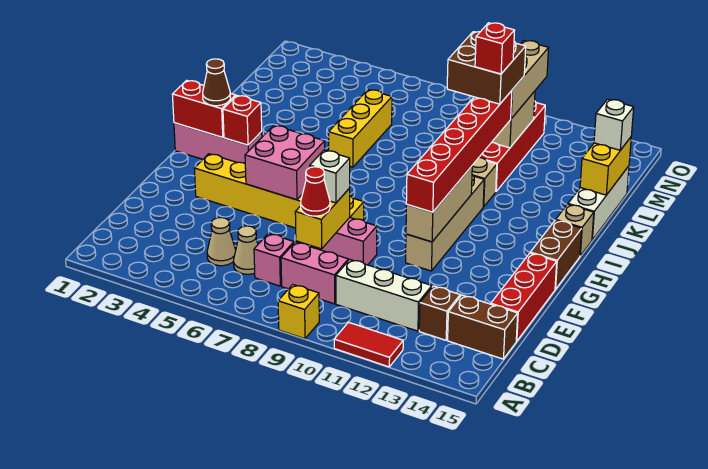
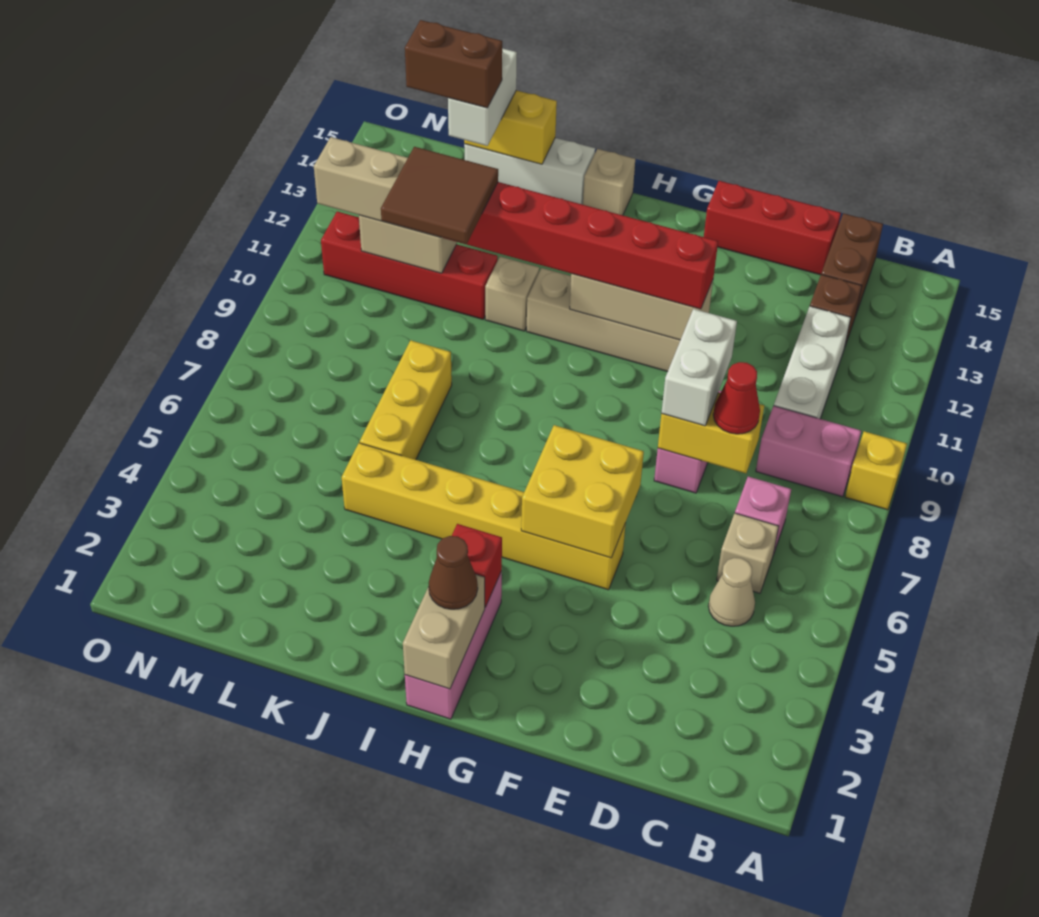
red 1x2 tile [334,322,403,367] -> none
tan 1x1 cone [234,226,258,274] -> tan 1x1 brick [717,513,779,593]
pink 1x2 brick [281,242,348,304] -> pink 1x2 brick turned to [756,406,861,497]
white 1x1 brick [310,150,350,203] -> white 1x2 brick [661,309,737,426]
yellow 1x6 brick [194,154,364,228] -> yellow 1x6 brick turned to [342,443,626,590]
pink 2x2 brick [245,125,325,200] -> yellow 2x2 brick [521,425,644,558]
brown 1x2 brick [530,220,582,289] -> brown 1x2 brick moved to [405,20,502,108]
red 1x2 brick [172,80,236,137] -> tan 1x2 brick [403,574,485,689]
yellow 1x3 brick [329,90,392,167] -> yellow 1x3 brick turned to [360,340,452,460]
brown 2x2 brick [447,32,526,104] -> brown 2x2 tile [381,147,498,244]
red 1x1 brick [475,23,515,74] -> none
white 1x1 brick [594,99,634,150] -> white 1x2 brick [448,48,517,146]

